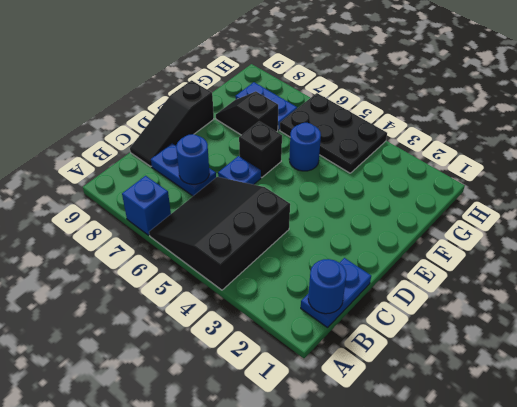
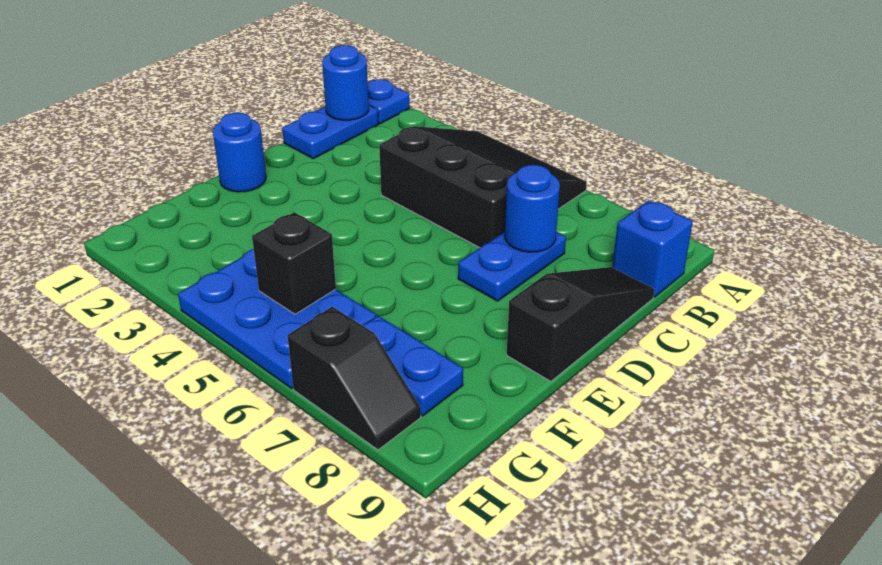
black 3x3 slope [149,177,290,290] -> black 3x3 slope turned to [379,126,587,248]
blue 1x1 brick [122,176,171,235] -> blue 1x1 brick moved to [612,201,693,297]
blue 1x2 plate [151,144,216,196] -> blue 1x2 plate turned to [458,232,566,301]
blue 1x1 plate [218,156,261,185] -> blue 1x1 plate moved to [368,79,410,124]
black 1x1 brick [239,121,282,178] -> black 1x1 brick moved to [252,212,336,314]
blue 1x1 round brick [289,123,321,171] -> blue 1x1 round brick moved to [213,113,266,192]
black 1x2 slope [216,91,278,135] -> black 1x2 slope moved to [287,307,421,450]
black 2x3 plate [280,93,387,173] -> blue 2x3 plate [178,249,376,388]

